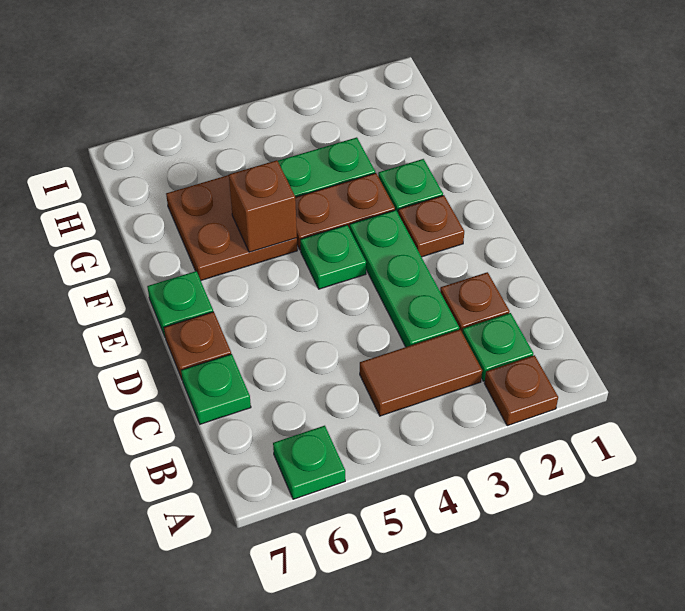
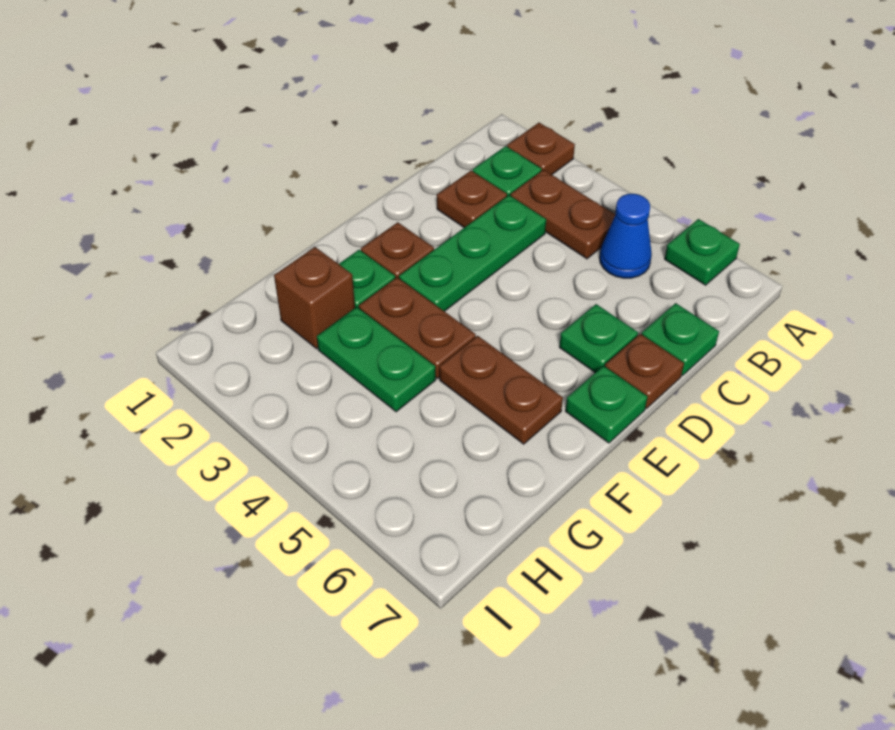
brown 1x2 tile [360,330,482,416] -> brown 1x2 plate [511,170,615,259]
none -> blue 1x1 cone [599,194,652,278]
green 1x1 plate [300,225,366,289] -> green 1x1 plate moved to [559,304,638,373]
brown 2x2 plate [166,175,297,280] -> brown 1x2 plate [439,336,563,444]
brown 1x1 brick [229,160,297,252] -> brown 1x1 brick moved to [274,247,355,349]

